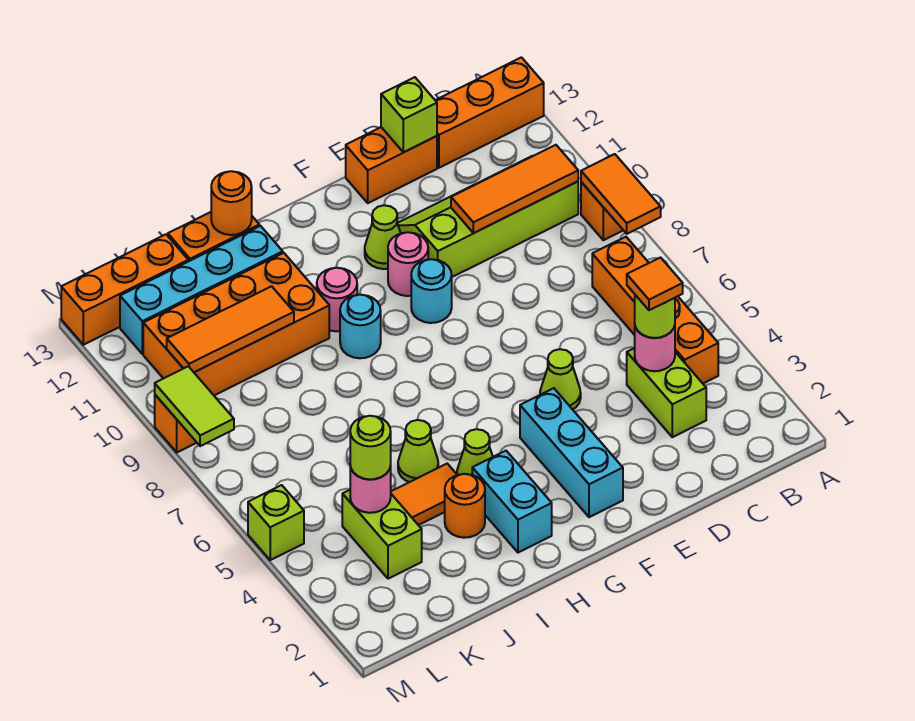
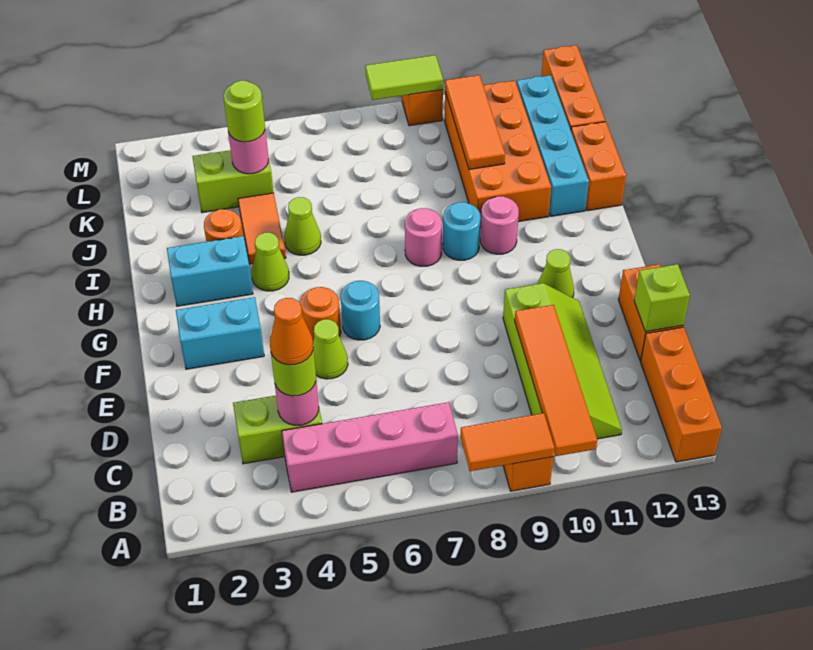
orange 1x4 brick [592,237,718,383] -> pink 1x4 brick [282,402,458,492]
orange 1x3 tile [451,145,578,233] -> orange 1x4 tile [515,305,597,456]
orange 1x1 tile [627,258,683,310] -> orange 1x1 cone [270,298,313,365]
cyan 1x3 brick [520,388,623,517] -> cyan 1x2 brick [176,297,264,369]
cyan 1x1 round brick [411,259,452,323] -> cyan 1x1 round brick moved to [341,281,380,340]
pink 1x1 round brick [388,232,428,296] -> pink 1x1 round brick moved to [405,208,442,266]
orange 1x1 round brick [211,171,252,235] -> orange 1x1 round brick moved to [300,287,341,341]
lime 1x1 brick [248,485,304,560] -> none

